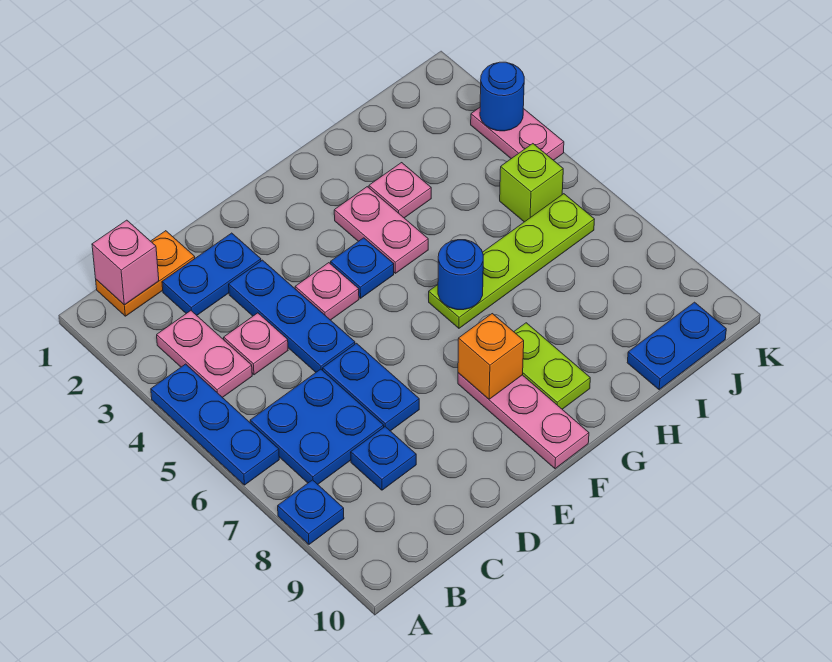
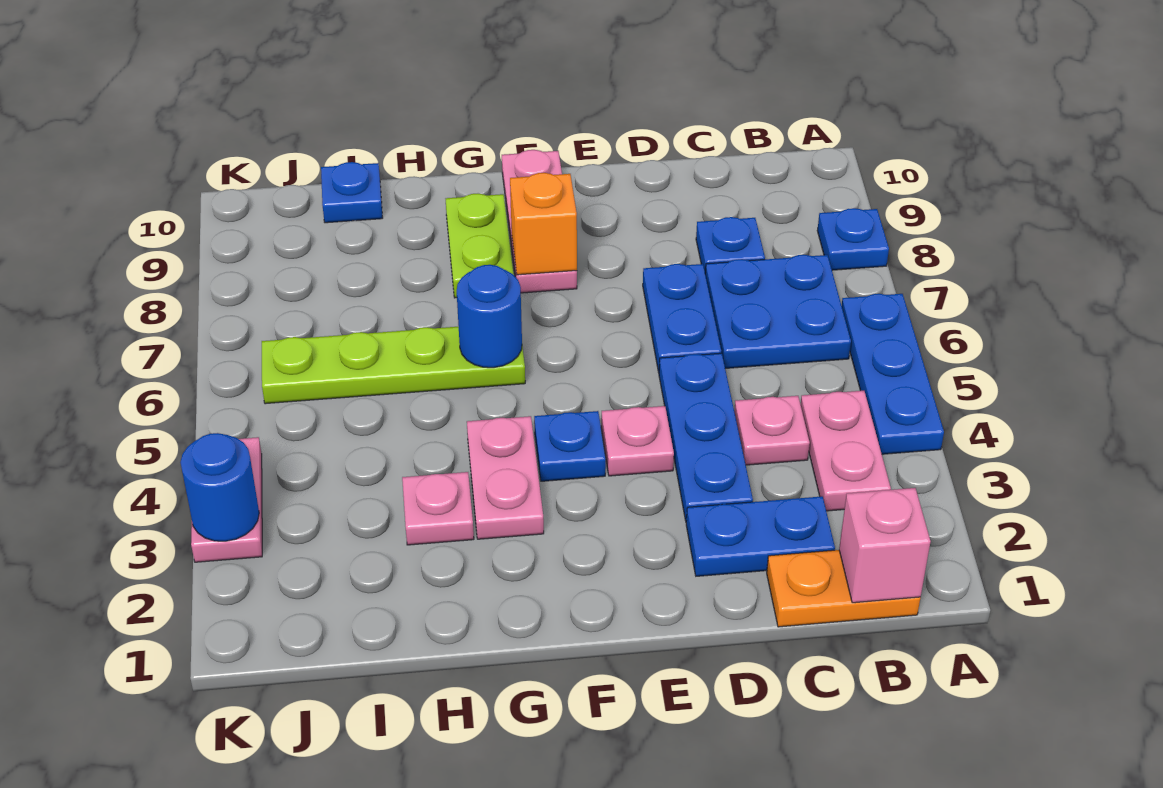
blue 1x2 plate [627,302,726,390] -> blue 1x1 plate [321,162,383,223]
lime 1x1 brick [500,144,563,222] -> none

